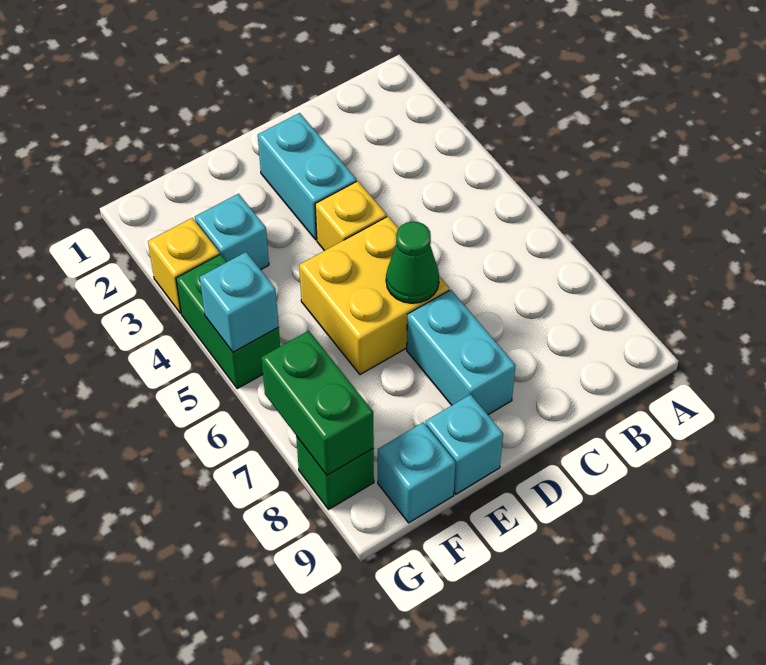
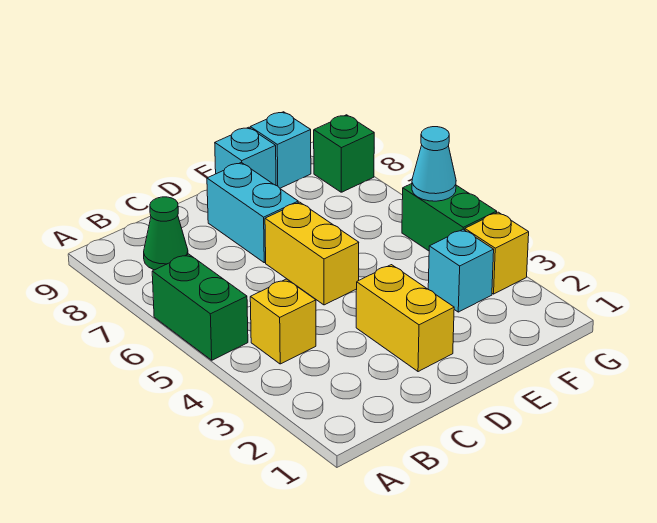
cyan 1x2 brick [258,113,357,240] -> yellow 1x2 brick [356,265,454,372]
yellow 1x1 brick [315,181,387,251] -> yellow 1x1 brick moved to [250,279,316,364]
yellow 2x2 brick [299,216,449,375] -> yellow 1x2 brick [265,202,359,305]
green 1x1 cone [386,222,439,303] -> green 1x1 cone moved to [144,197,188,270]
cyan 1x1 brick [200,252,279,352] -> cyan 1x1 cone [412,127,456,201]
green 1x2 brick [261,331,374,475] -> green 1x2 brick moved to [152,254,248,360]

